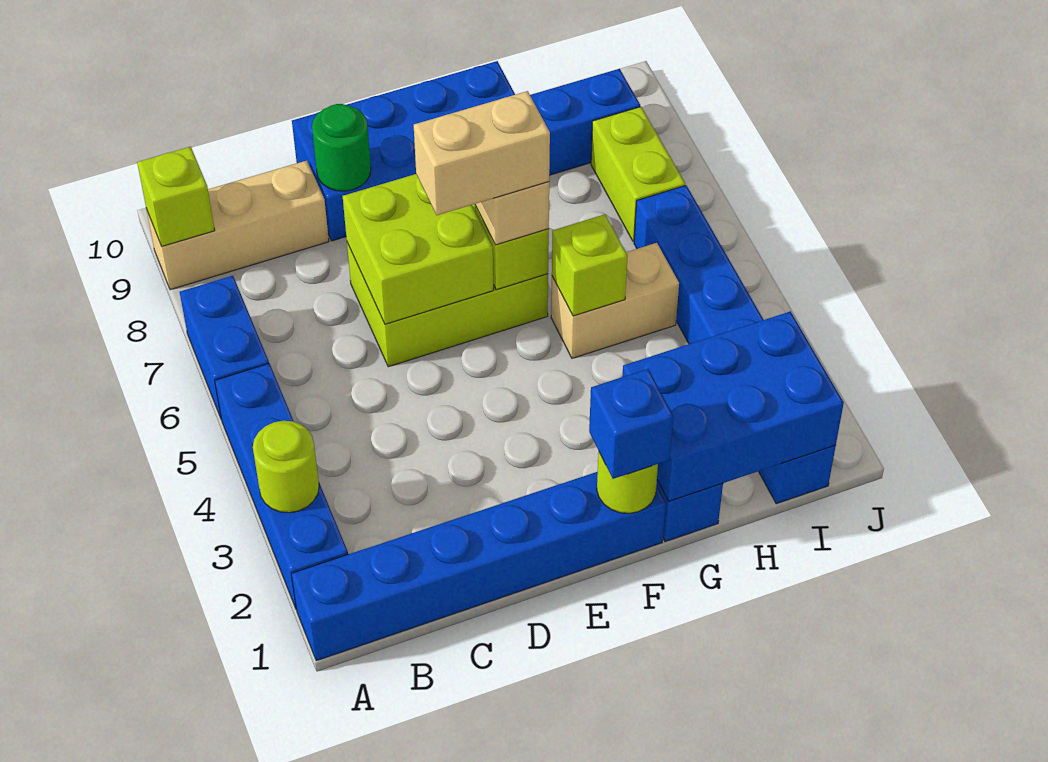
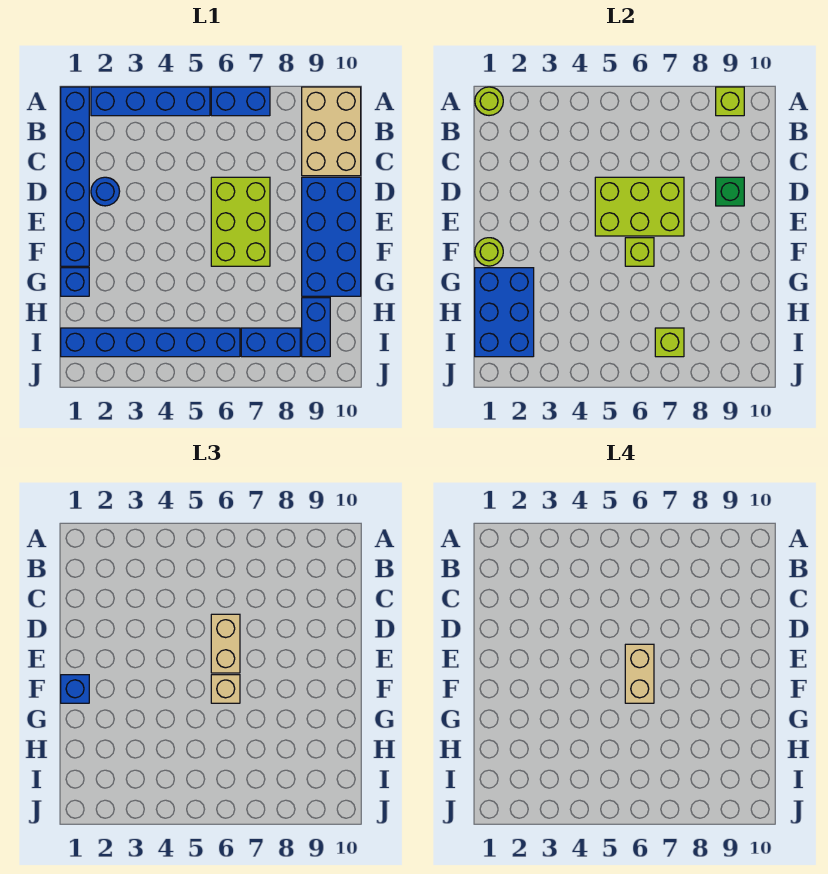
lime 1x1 round brick [253,421,319,513] -> lime 1x1 round brick moved to [475,87,503,116]
tan 1x3 brick [147,161,329,290] -> tan 2x3 brick [302,87,361,176]
none -> blue 1x1 round brick [91,177,120,206]
lime 2x2 brick [343,174,493,324] -> lime 2x3 brick [595,177,684,236]
green 1x1 round brick [312,104,371,191] -> green 1x1 brick [716,177,744,206]
tan 1x2 brick [551,243,679,358] -> tan 1x2 brick moved to [211,614,240,673]
lime 1x1 brick [552,214,628,316] -> lime 1x1 brick moved to [655,328,684,357]
lime 1x2 brick [591,107,685,242] -> blue 1x2 brick [241,328,300,357]

